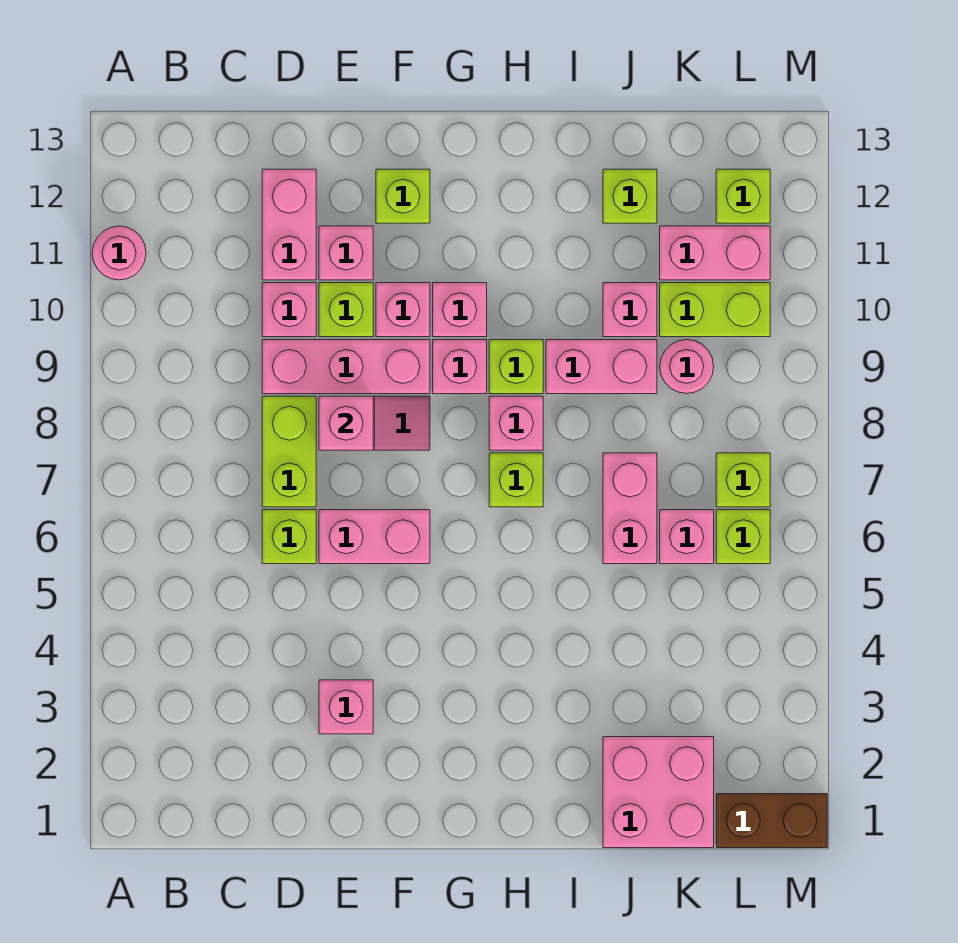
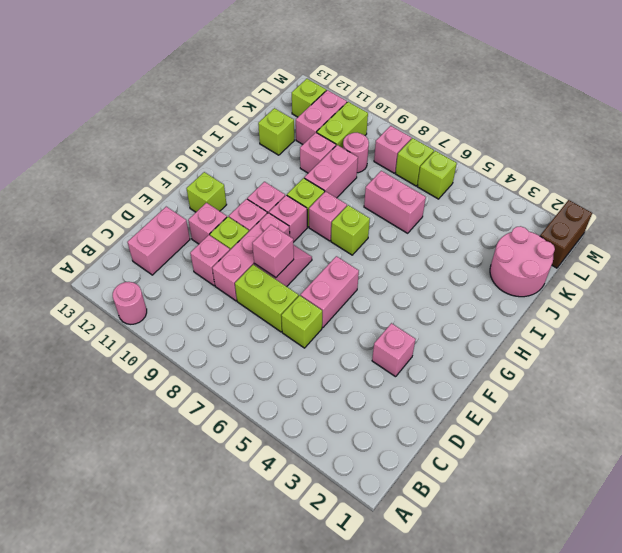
pink 1x2 brick [262,169,316,280] -> pink 1x2 brick turned to [127,207,190,275]
pink 2x2 brick [603,737,714,848] -> pink 2x2 round brick [490,226,555,297]
pink 1x1 brick [660,510,714,564] -> pink 1x1 brick moved to [374,126,411,173]

